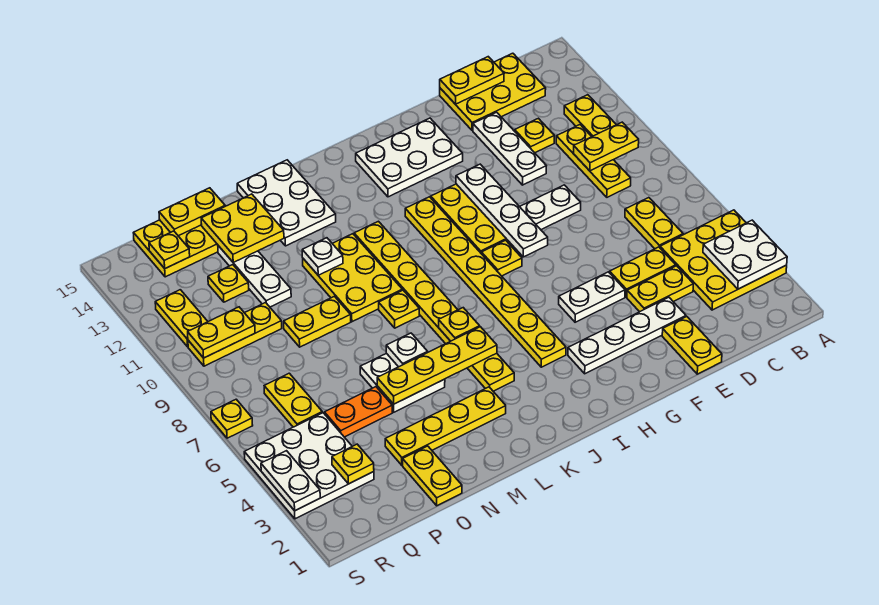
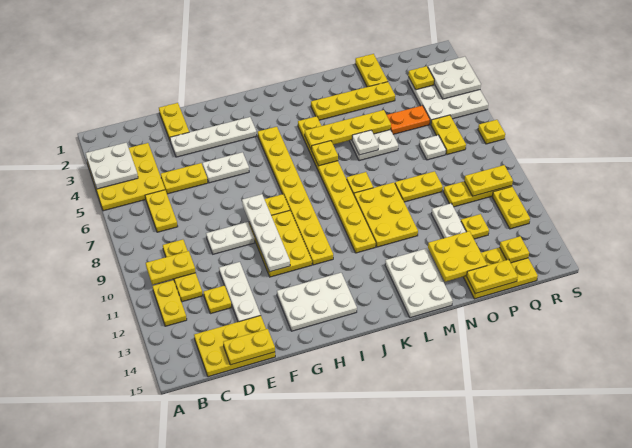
yellow 1x2 plate [627,266,693,312] -> none
white 1x1 plate [302,238,343,275] -> white 1x1 plate moved to [419,135,446,160]
white 1x2 plate [261,451,320,511] -> white 2x2 plate [428,57,481,99]

